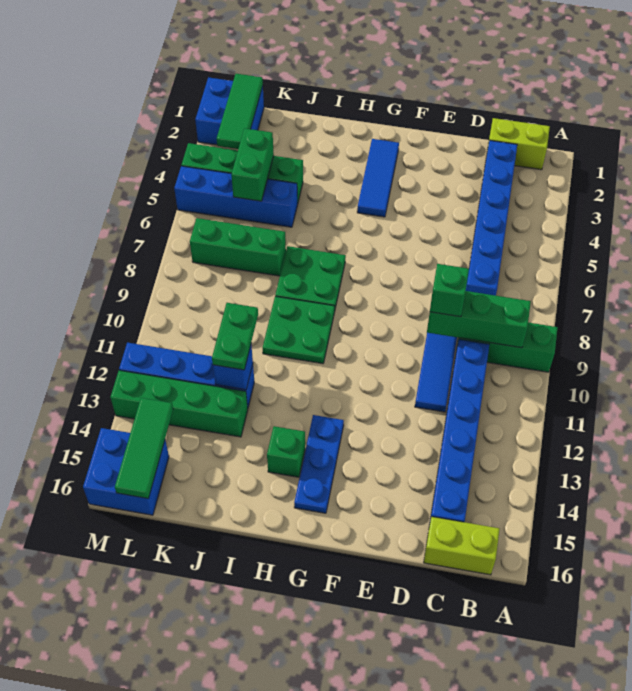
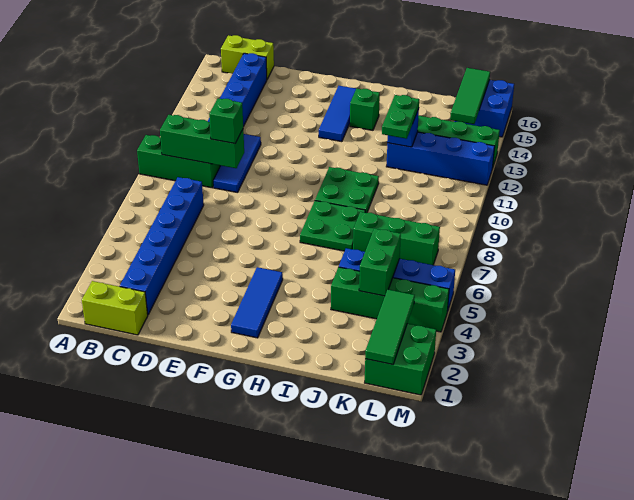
blue 1x3 plate [294,415,344,513] -> blue 1x3 tile [319,86,356,142]
blue 2x2 brick [195,77,264,145] -> green 2x2 brick [365,324,436,395]

